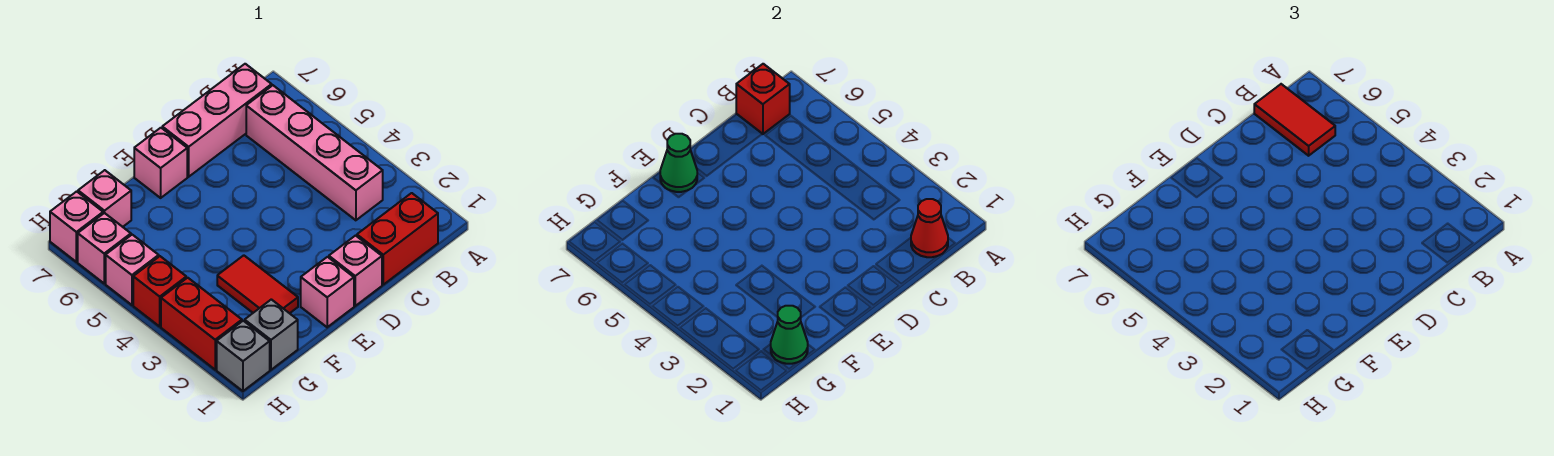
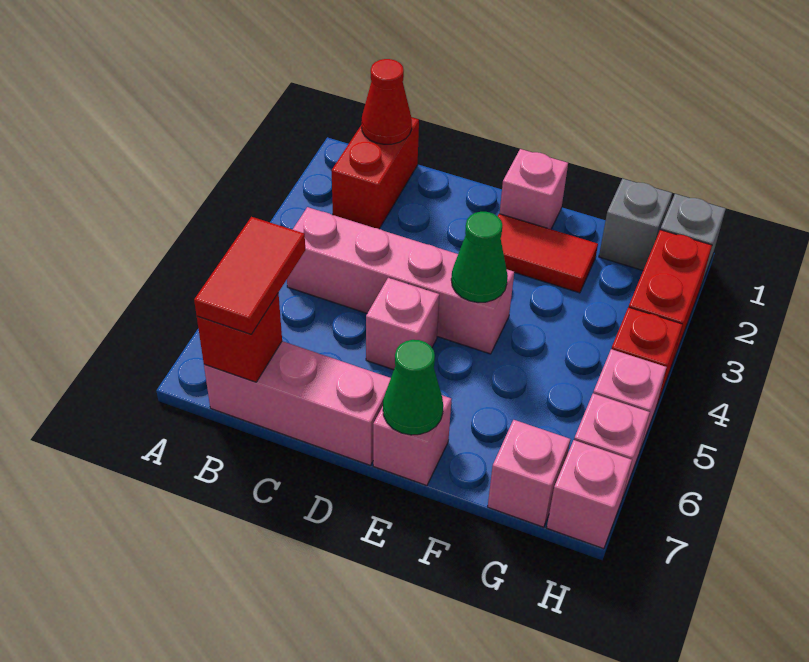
red 1x2 brick [357,193,438,285] -> red 1x2 brick turned to [332,117,419,229]
pink 1x4 brick [246,85,383,220] -> pink 1x4 brick turned to [287,207,514,354]
pink 1x1 brick [329,236,382,306] -> pink 1x1 brick moved to [366,278,439,370]
red 1x2 tile [217,255,298,313] -> red 1x2 tile turned to [498,214,598,293]
green 1x1 cone [771,306,808,364] -> green 1x1 cone moved to [451,212,508,303]

